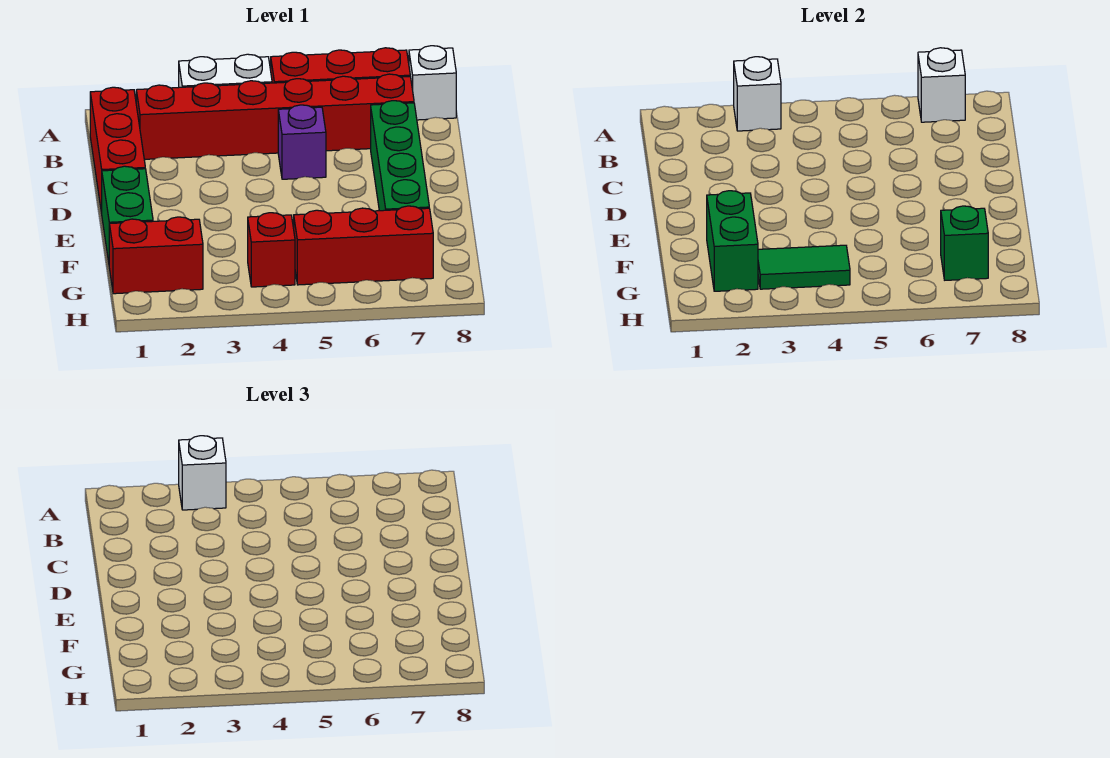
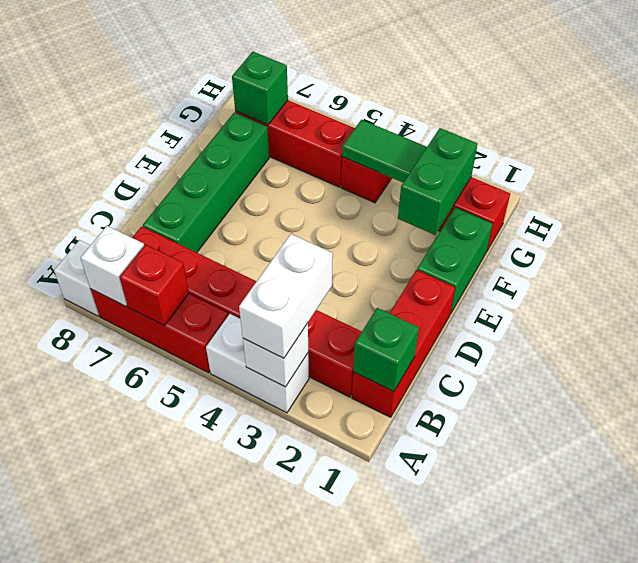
white 1x1 brick [179,436,226,510] -> white 1x2 brick [239,234,333,358]
none -> red 1x1 brick [120,244,189,326]
none -> green 1x1 brick [353,308,419,392]
purple 1x1 brick [278,105,326,179] -> none

